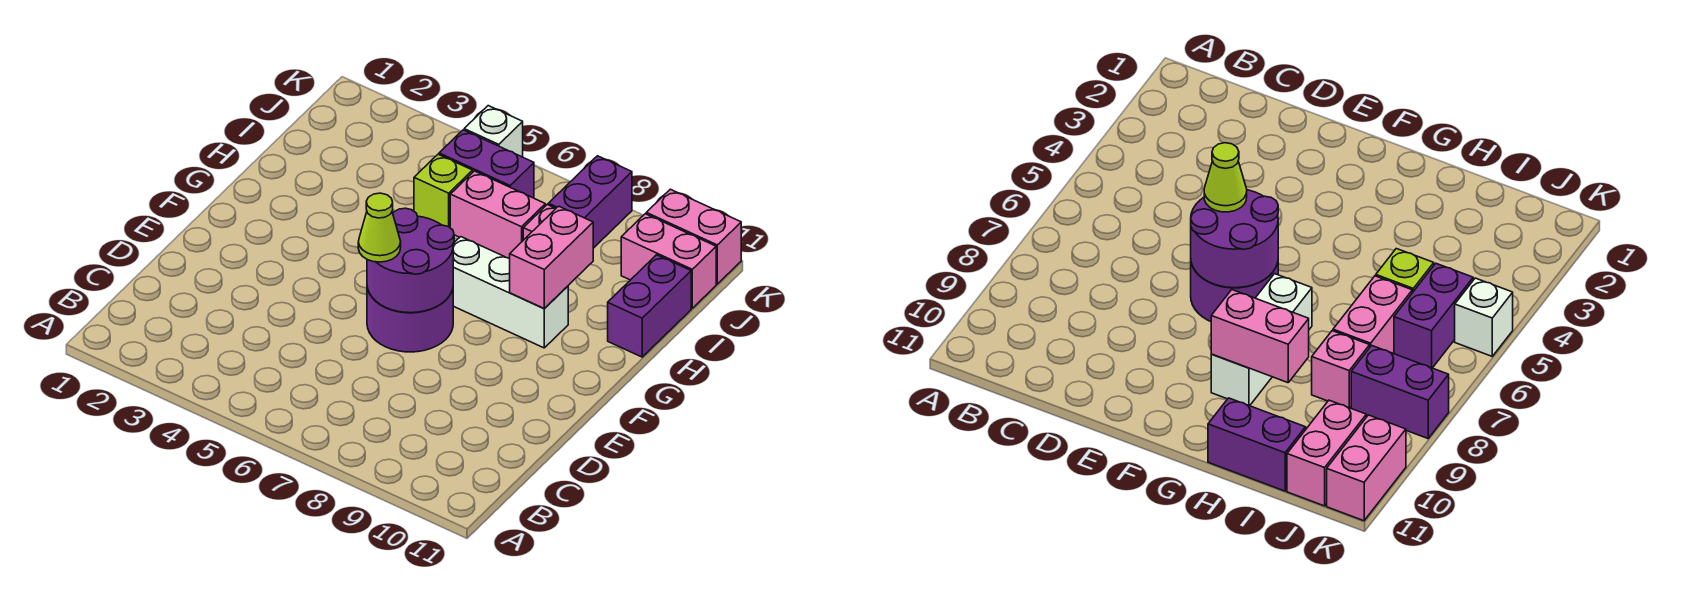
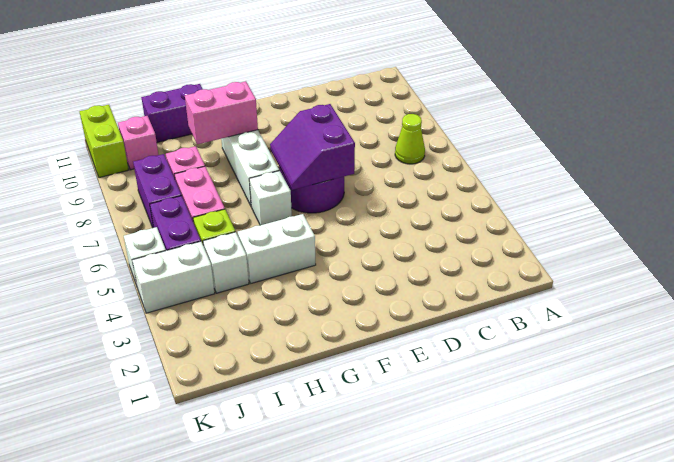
purple 2x2 round brick [367,208,454,313] -> purple 2x2 slope [270,104,355,190]
lime 1x1 cone [358,193,401,262] -> lime 1x1 cone moved to [395,114,425,164]
none -> white 1x2 brick [238,214,316,283]
none -> white 1x1 brick [249,170,292,225]
none -> white 1x1 brick [203,232,249,293]
none -> white 1x2 brick [132,241,215,313]
purple 1x2 brick [548,156,632,248] -> purple 1x2 brick turned to [133,154,182,228]
pink 1x2 brick [621,214,716,308] -> pink 1x1 brick [118,116,159,170]
pink 1x2 brick [646,189,741,284] -> lime 1x2 brick [80,105,129,178]

